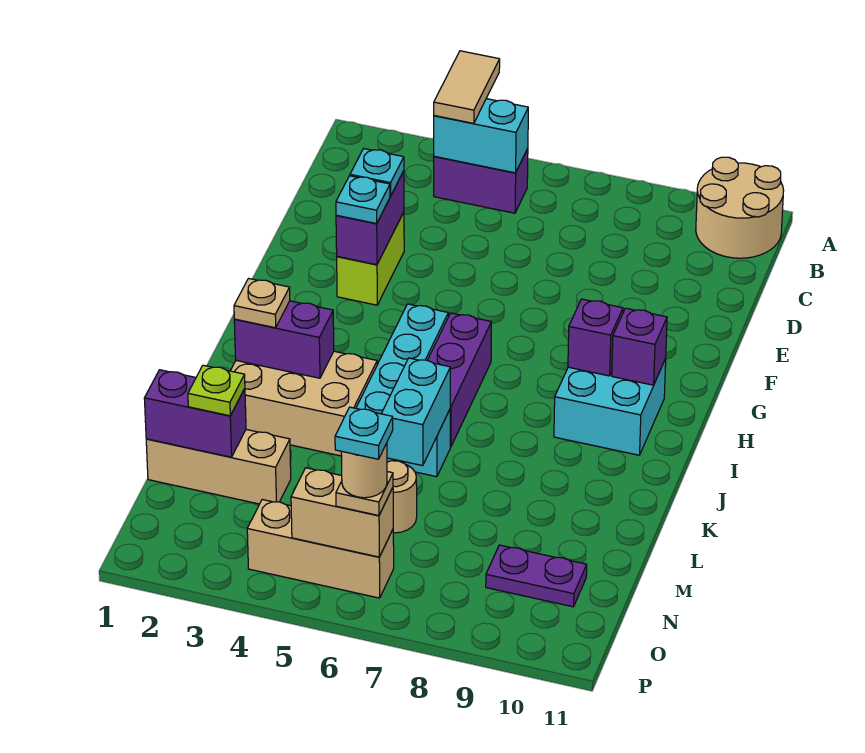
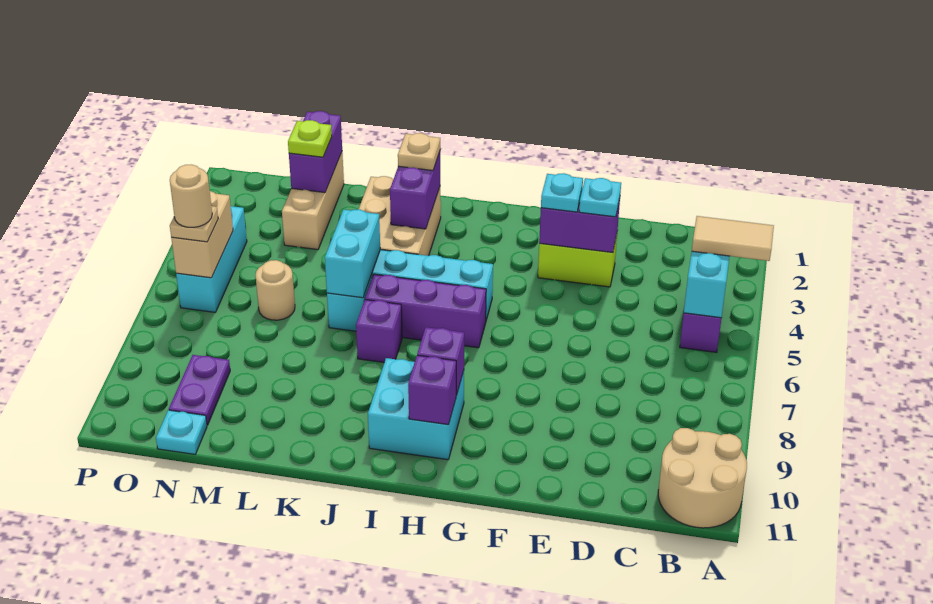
none -> purple 1x1 brick [356,300,402,362]
cyan 1x2 brick [381,358,450,466] -> cyan 1x2 brick turned to [325,209,380,298]
tan 1x3 brick [247,500,394,598] -> cyan 1x3 brick [176,206,247,312]
cyan 1x1 plate [335,407,393,459] -> cyan 1x1 plate moved to [156,410,207,454]

